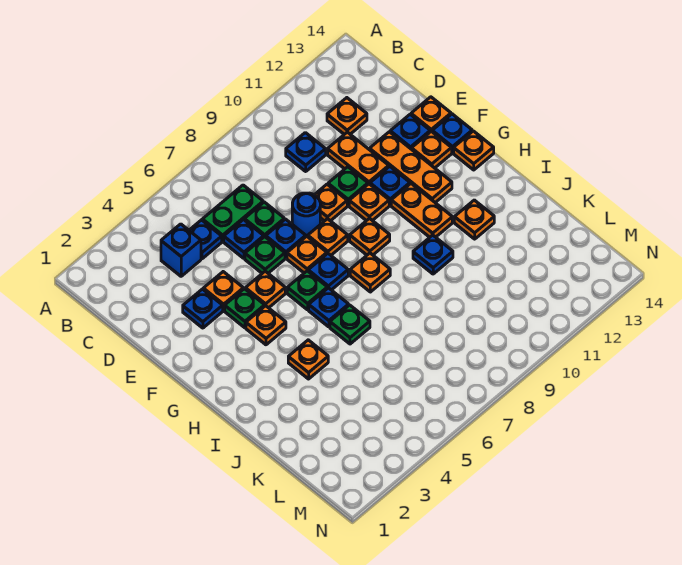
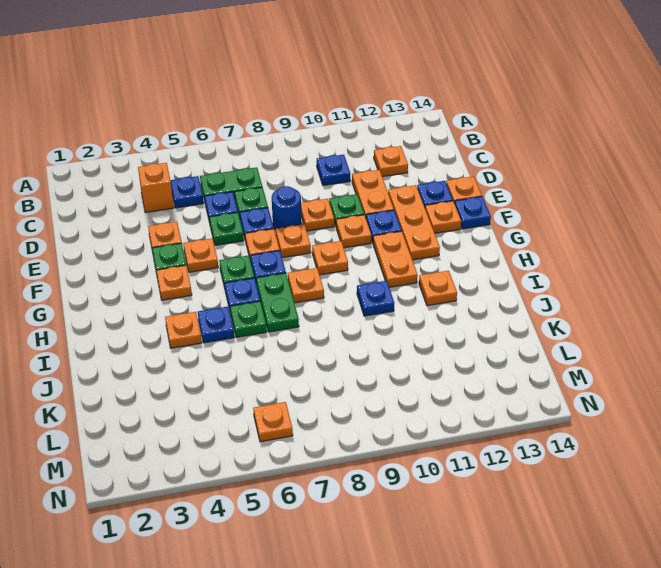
blue 1x1 brick [161,224,201,276] -> orange 1x1 brick [138,163,174,213]
blue 1x1 plate [183,289,223,328] -> blue 1x1 plate moved to [198,307,234,343]
orange 1x1 plate [454,131,494,170] -> orange 1x1 plate moved to [253,402,293,442]
none -> green 1x2 plate [256,273,299,332]

